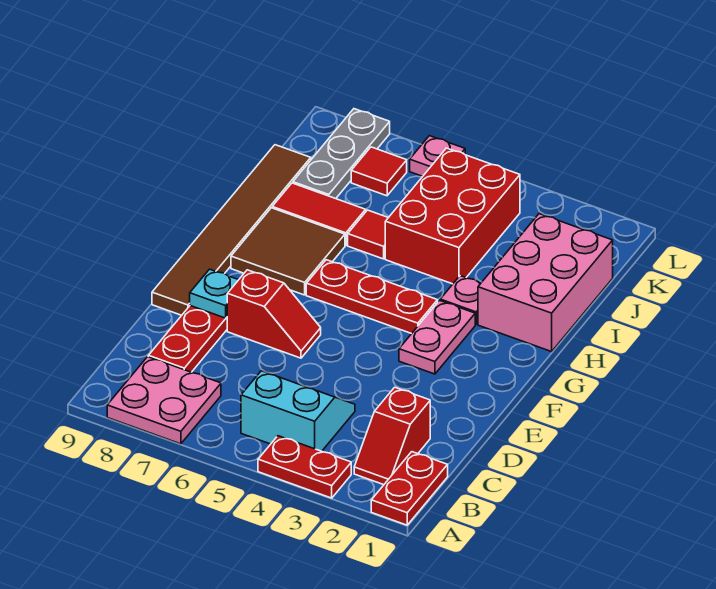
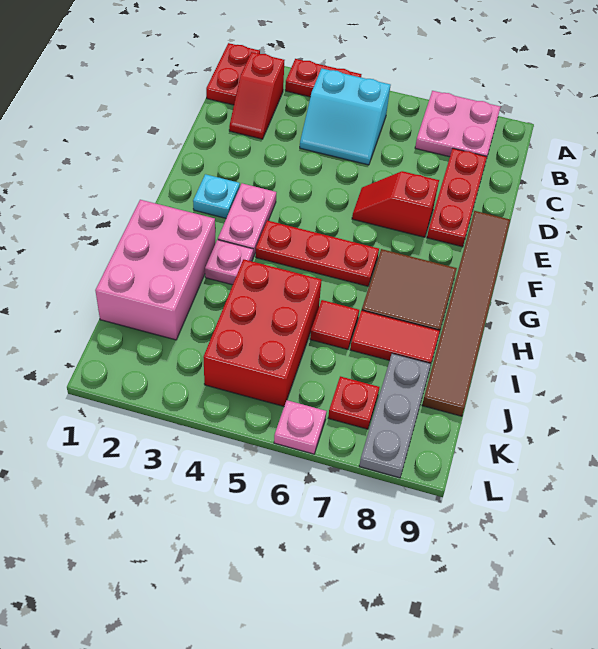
red 1x2 slope [354,387,430,485] -> red 1x2 slope turned to [229,52,284,139]
cyan 1x1 plate [190,269,238,318] -> cyan 1x1 plate moved to [193,174,240,218]
red 1x1 tile [351,147,407,196] -> red 1x1 plate [328,376,379,429]

